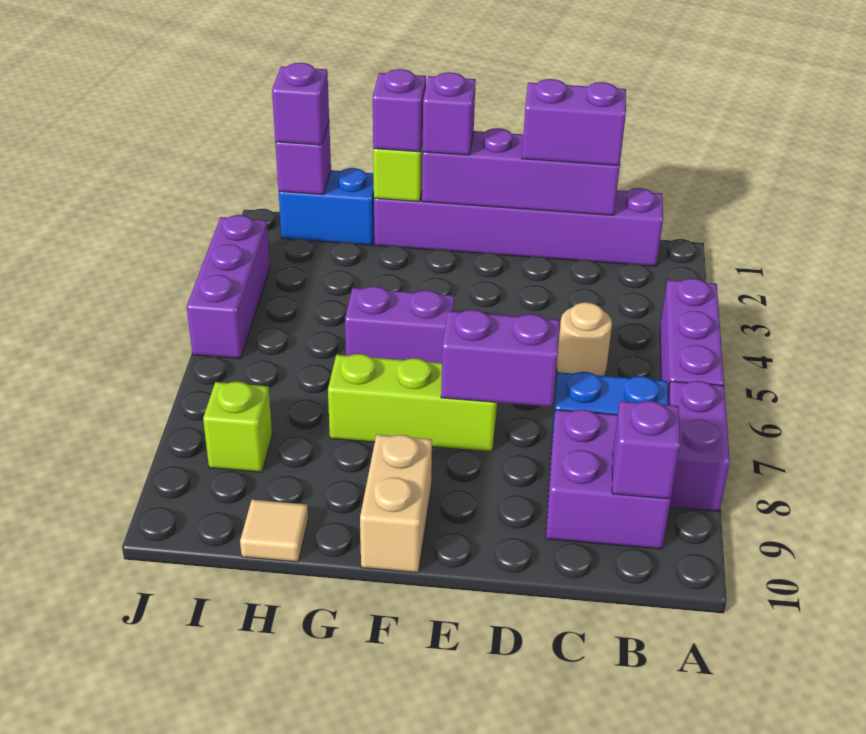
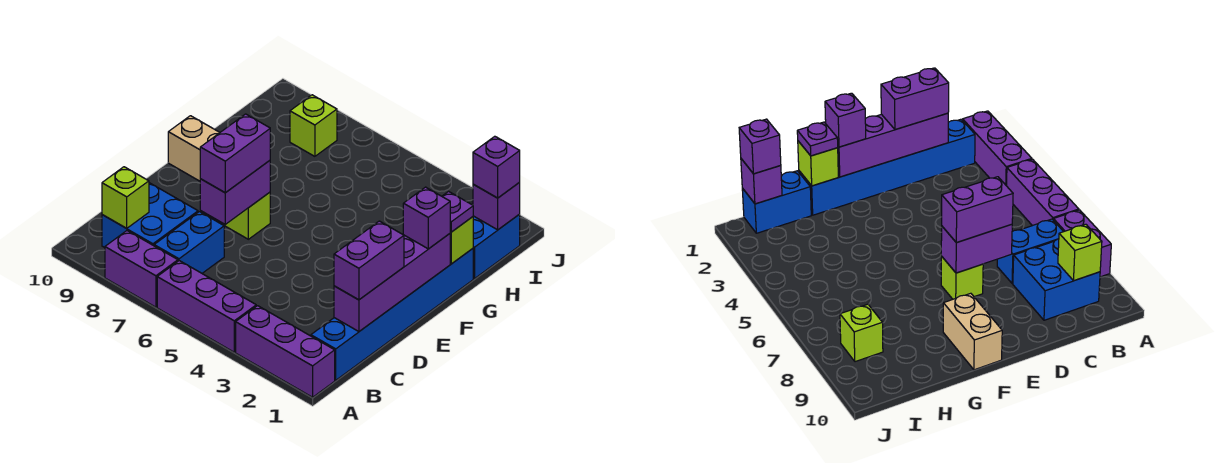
purple 1x6 brick [374,188,663,266] -> blue 1x6 brick [311,249,473,380]
purple 2x2 brick [546,409,671,549] -> blue 2x2 brick [102,183,198,248]
purple 1x1 brick [612,401,680,499] -> lime 1x1 brick [102,167,149,228]
tan 1x1 round brick [556,302,612,376] -> none
lime 1x3 brick [328,354,497,452] -> lime 1x1 brick [224,192,270,239]
purple 1x2 brick [345,286,454,363] -> purple 1x2 brick moved to [200,114,270,193]
purple 1x1 brick [373,69,426,152] -> purple 1x1 plate [442,191,473,232]
tan 1x1 tile [240,500,308,562] -> none
purple 1x3 brick [187,215,270,359] -> purple 1x3 brick moved to [236,306,335,397]

